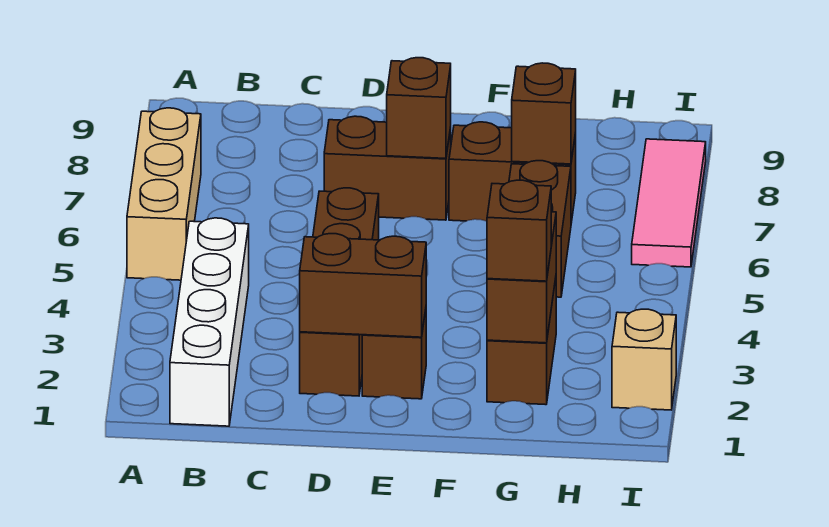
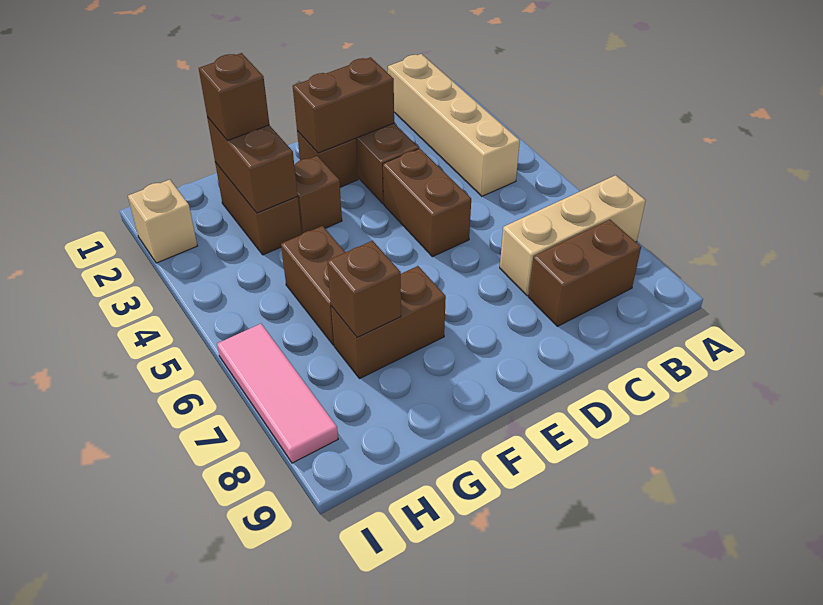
tan 1x3 brick [127,108,201,280] -> tan 1x3 brick turned to [500,175,646,296]
white 1x4 brick [170,218,249,426] -> tan 1x4 brick [388,54,520,196]
brown 1x2 brick [324,116,451,220] -> brown 1x2 brick moved to [529,220,641,326]
brown 1x1 brick [387,58,451,159] -> brown 1x1 brick moved to [294,156,342,234]

